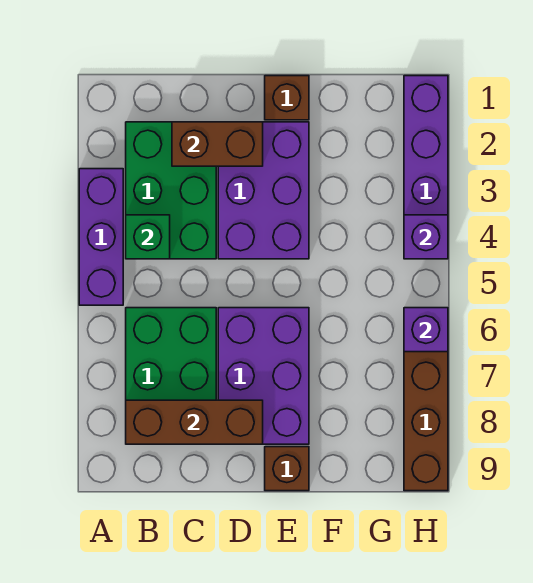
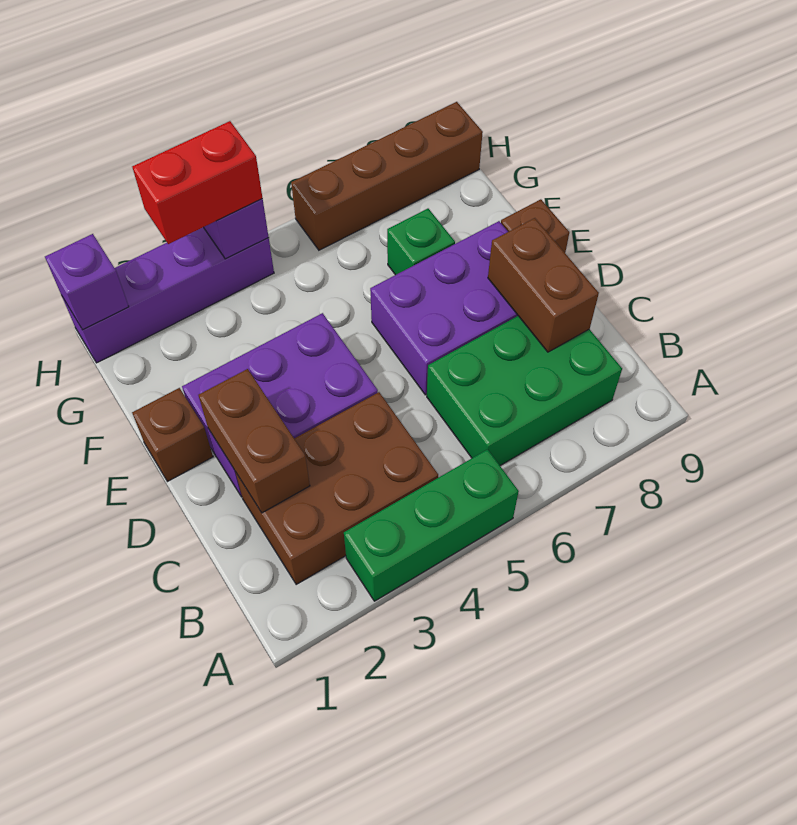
purple 1x3 brick [79,169,123,305] -> green 1x3 brick [344,449,519,601]
green 2x3 brick [126,122,216,259] -> brown 2x3 brick [236,392,438,585]
green 1x1 brick [126,215,170,259] -> green 1x1 brick moved to [387,209,455,275]
brown 1x3 brick [126,400,263,444] -> brown 1x2 brick [488,218,599,352]
none -> red 1x2 brick [132,121,262,244]
purple 1x1 brick [404,308,448,352] -> purple 1x1 brick moved to [45,234,129,330]

